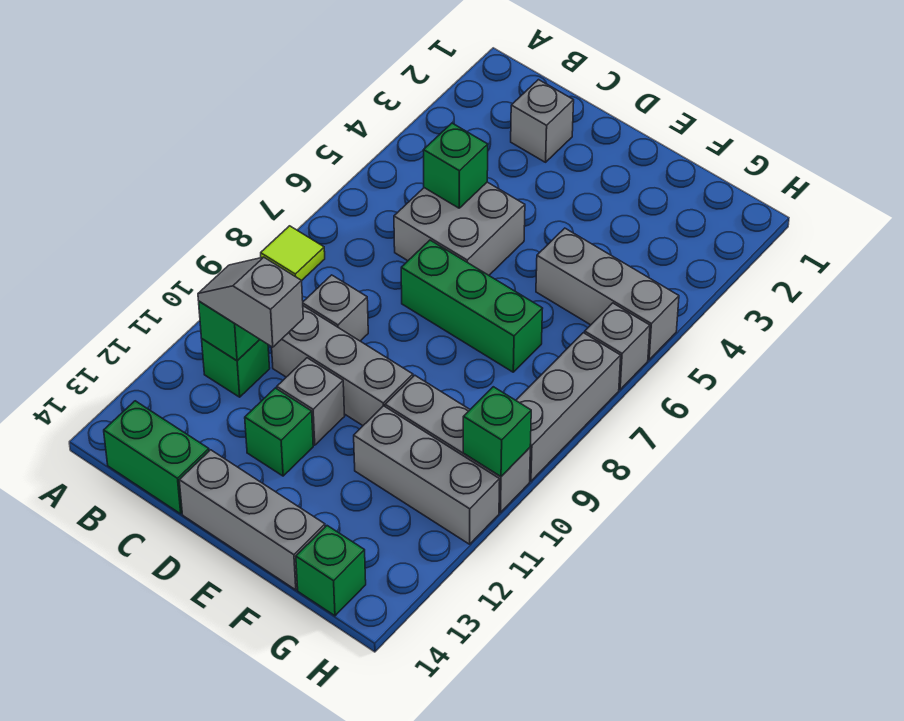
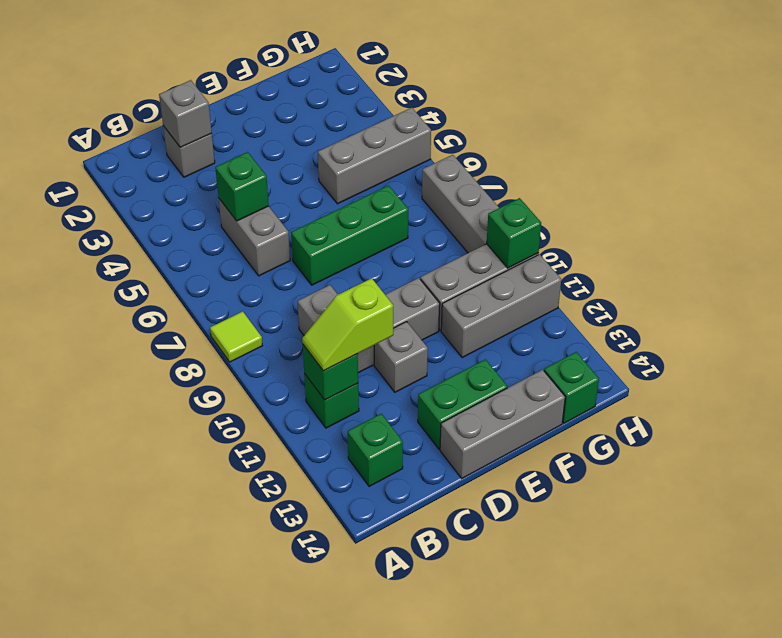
grey 1x2 slope [198,257,303,347] -> lime 1x2 slope [302,278,393,371]
green 1x2 brick [104,401,209,514] -> green 1x2 brick moved to [418,359,508,449]
grey 2x2 brick [394,182,525,275] -> grey 1x2 brick [219,199,290,276]
green 1x1 brick [245,388,313,476] -> green 1x1 brick moved to [348,414,403,487]
grey 1x1 brick [585,303,650,390] -> grey 1x1 brick moved to [159,80,212,147]

